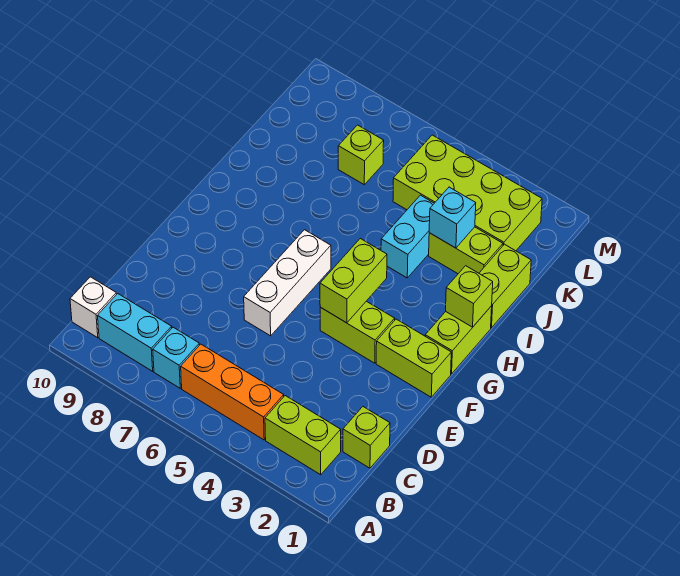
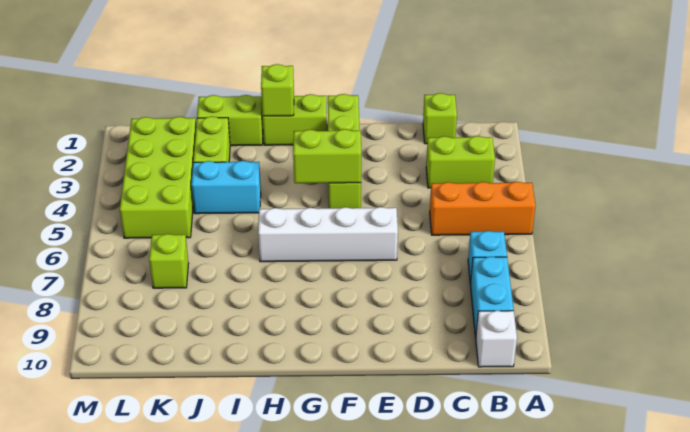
lime 1x2 brick [265,396,341,475] -> lime 1x2 brick turned to [426,136,495,188]
orange 1x3 brick [181,344,284,440] -> orange 1x3 brick turned to [430,182,535,235]
white 1x3 brick [244,230,331,336] -> white 1x4 brick [258,207,398,262]
cyan 1x1 brick [429,187,476,248] -> none

